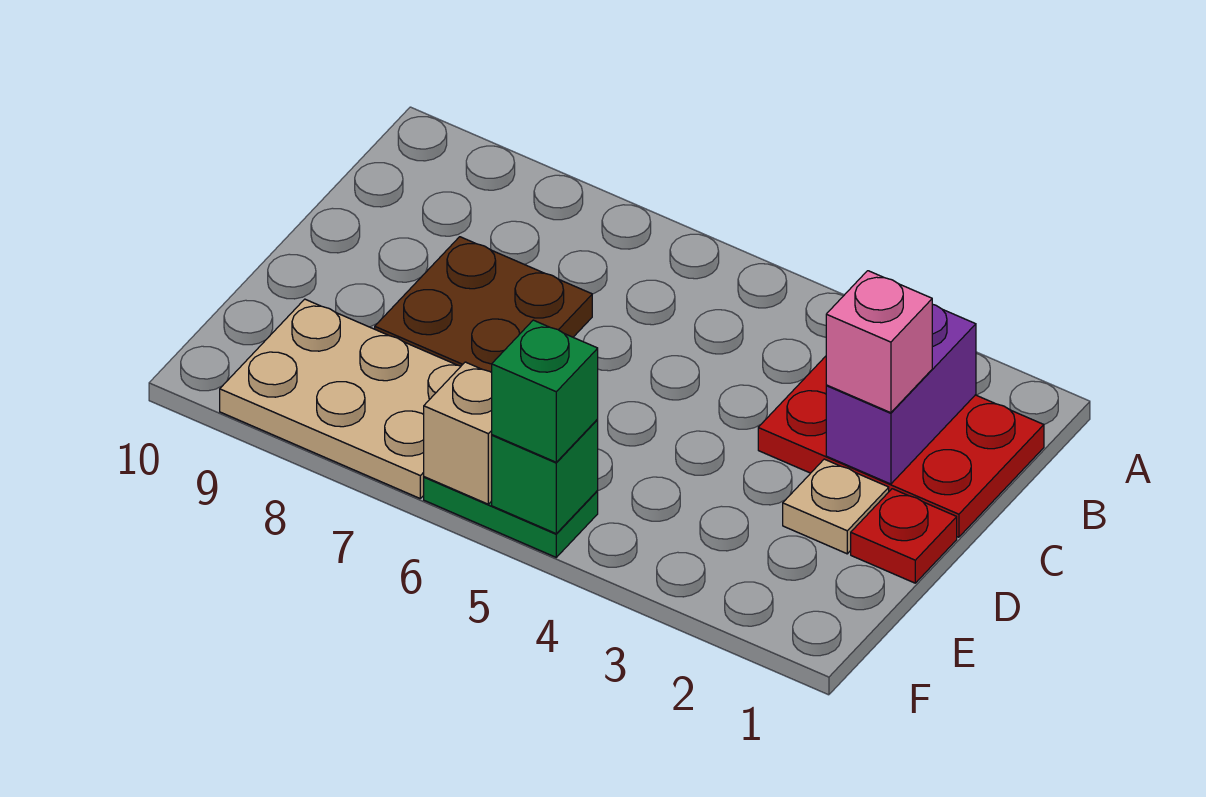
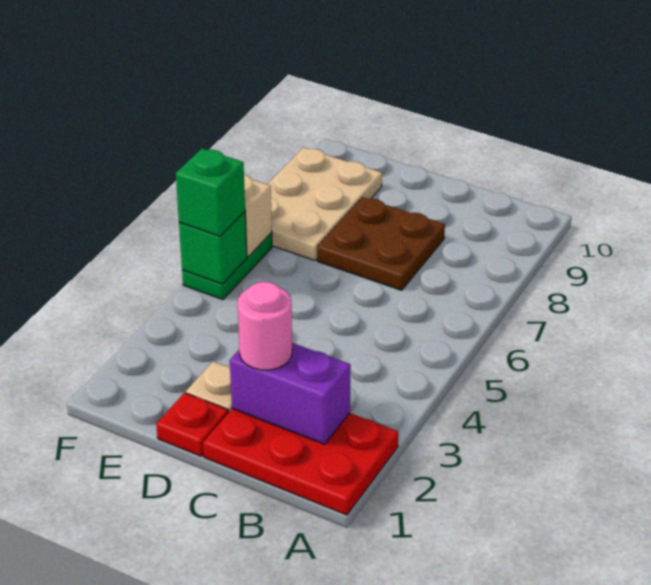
red 2x3 plate [758,356,1044,537] -> red 2x3 plate turned to [203,409,398,515]
pink 1x1 brick [826,271,932,413] -> pink 1x1 round brick [238,282,292,370]

